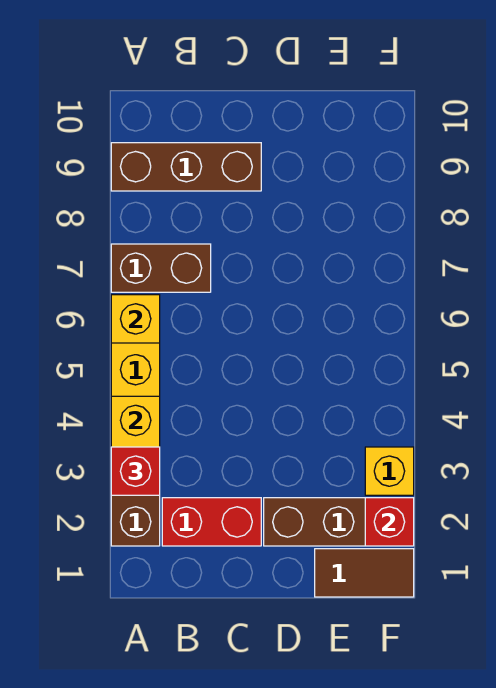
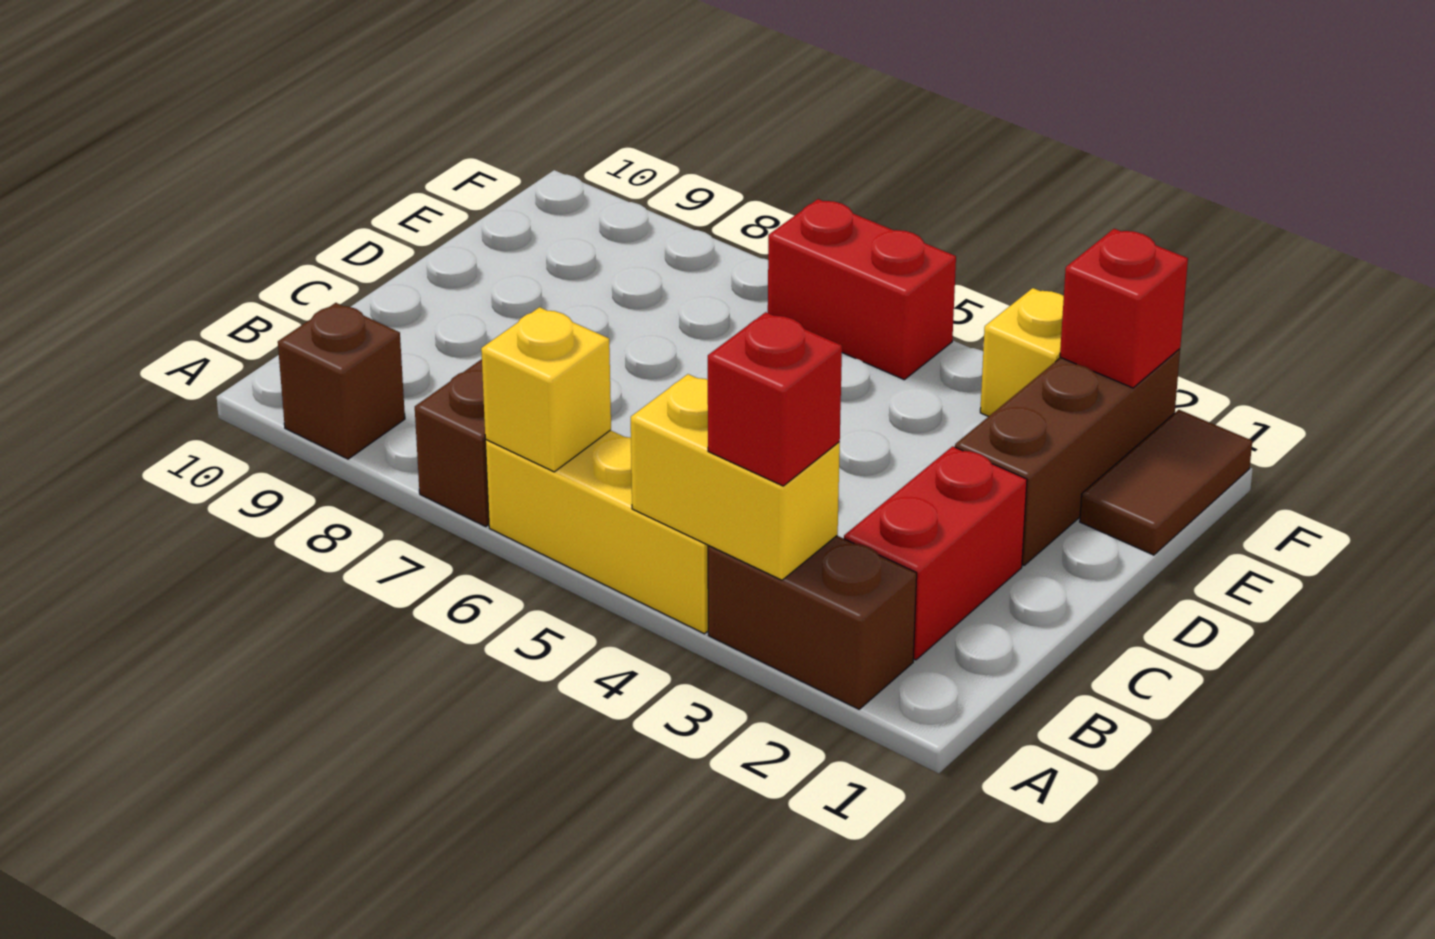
brown 1x3 brick [111,143,261,191] -> brown 1x1 brick [278,303,405,459]
none -> red 1x2 brick [768,199,956,380]

